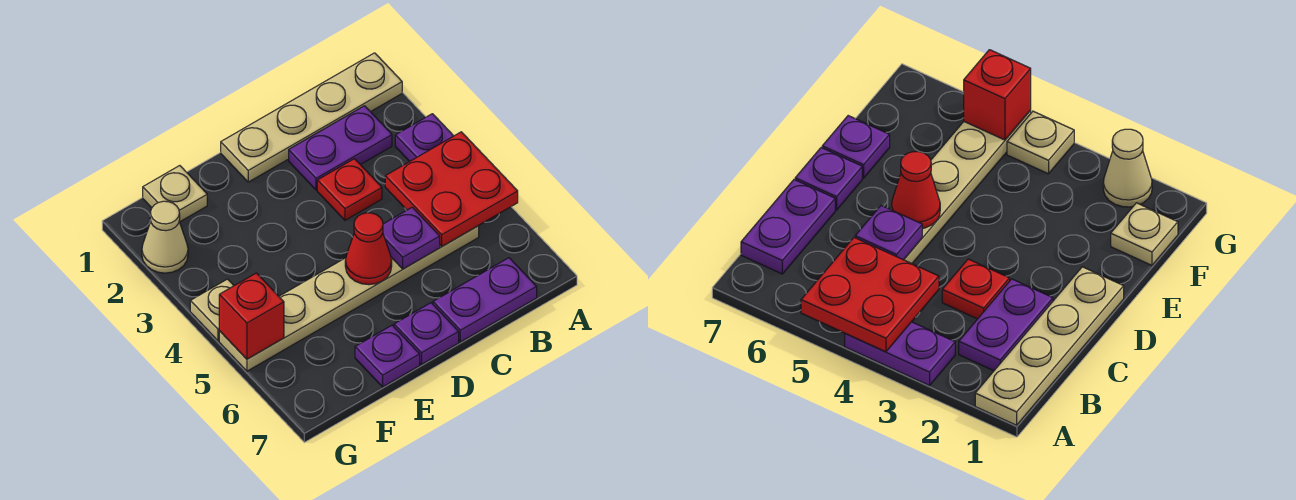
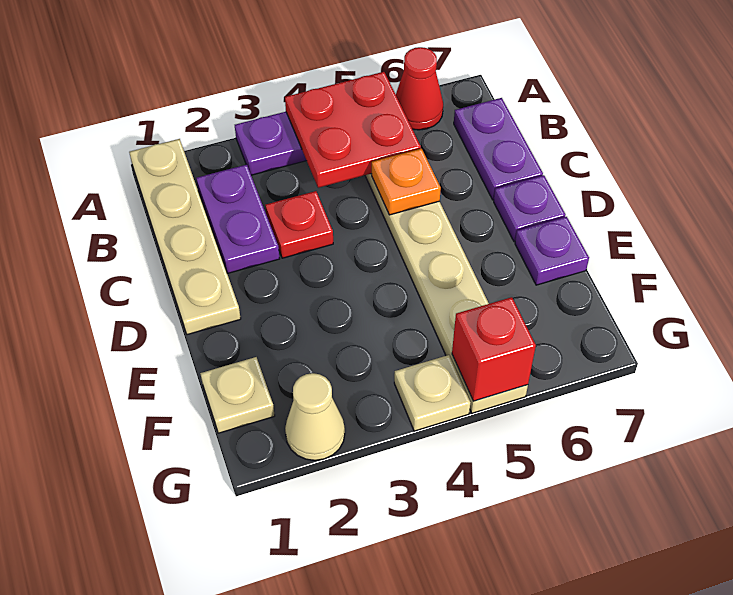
purple 1x1 plate [383,207,440,269] -> orange 1x1 plate [372,149,441,215]
red 1x1 cone [345,213,392,285] -> red 1x1 cone moved to [396,47,443,130]

